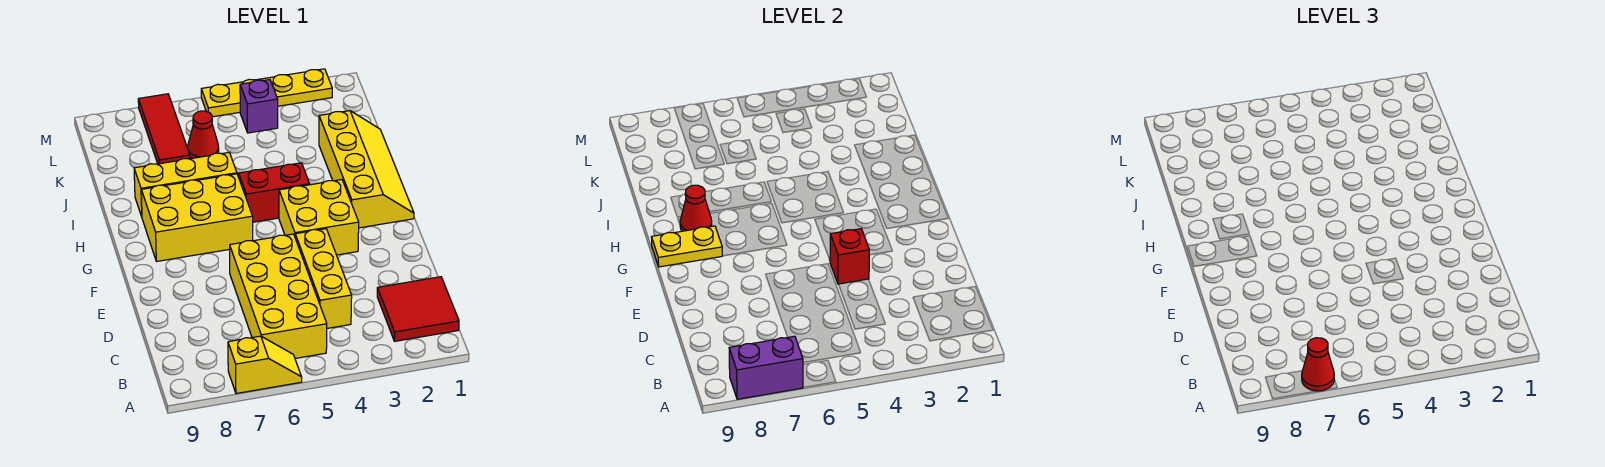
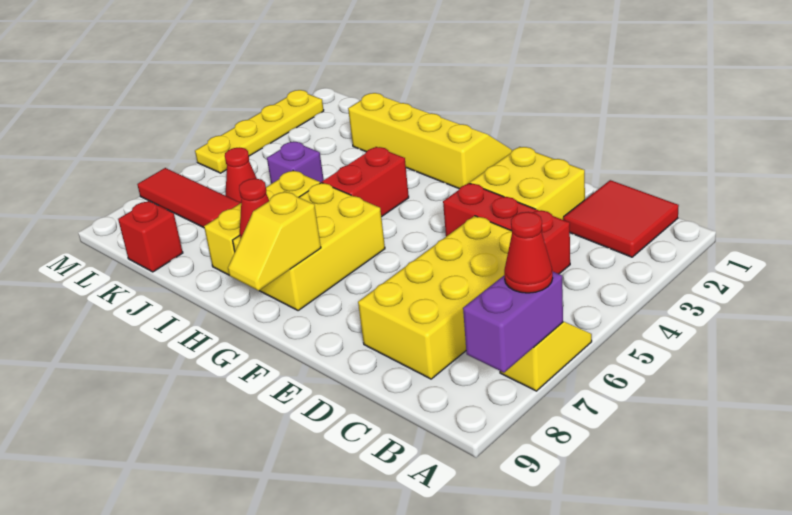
yellow 2x4 brick [230,234,327,358] -> yellow 2x4 brick turned to [358,216,512,379]
yellow 1x3 brick [295,229,352,328] -> red 1x3 brick [443,183,570,274]
red 1x1 brick [830,229,869,284] -> red 1x1 brick moved to [118,201,183,272]
yellow 2x2 brick [279,180,359,255] -> yellow 2x2 brick moved to [470,147,585,220]
yellow 1x2 plate [652,226,722,267] -> yellow 1x2 slope [228,191,321,291]
purple 1x1 brick [240,80,278,133] -> purple 1x1 brick moved to [267,142,324,184]

